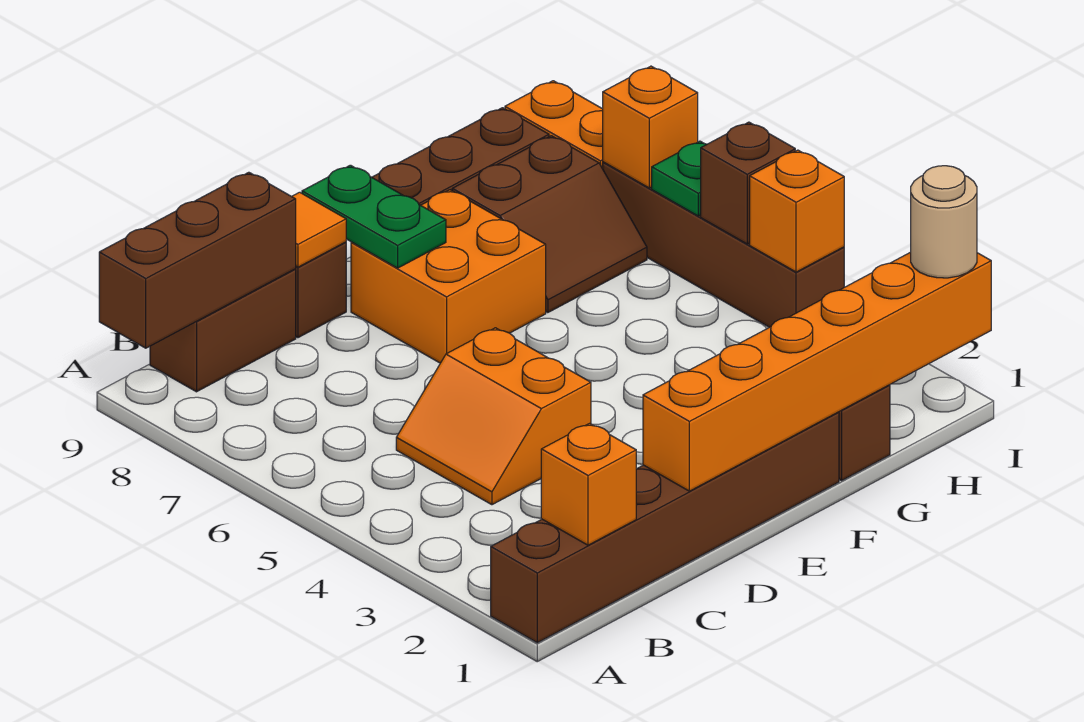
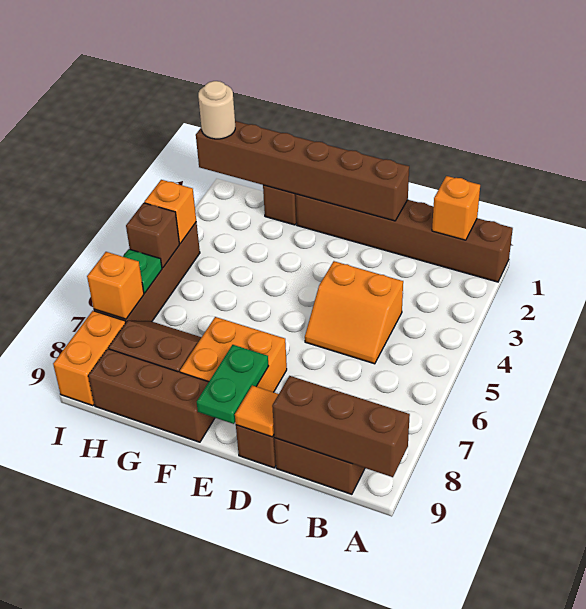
orange 2x2 slope [396,328,591,505] -> orange 2x2 slope turned to [305,261,403,364]
orange 1x6 brick [643,252,991,491] -> brown 1x6 brick [196,121,409,221]

